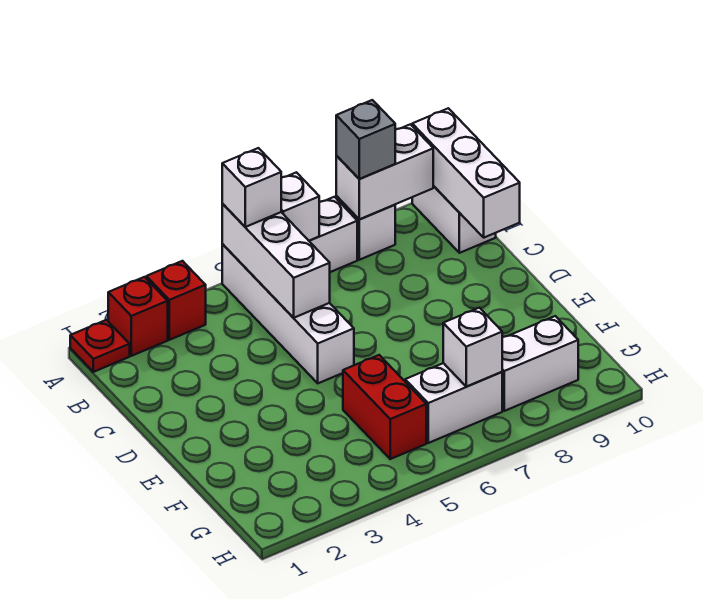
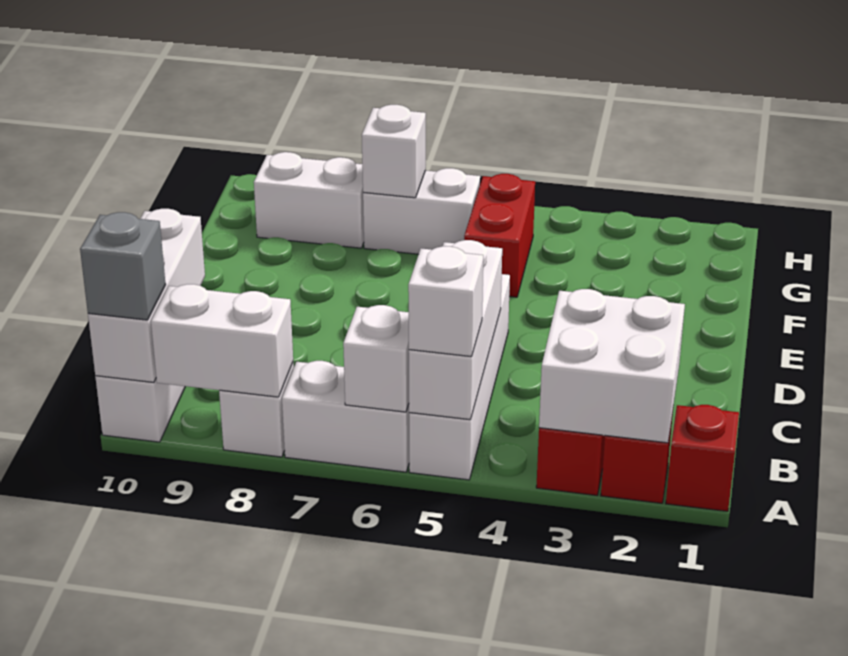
red 1x1 plate [70,320,130,372] -> red 1x1 brick [666,405,739,511]
none -> white 2x2 brick [539,289,685,443]
grey 1x1 brick [336,100,395,179] -> grey 1x1 brick moved to [80,212,166,320]

